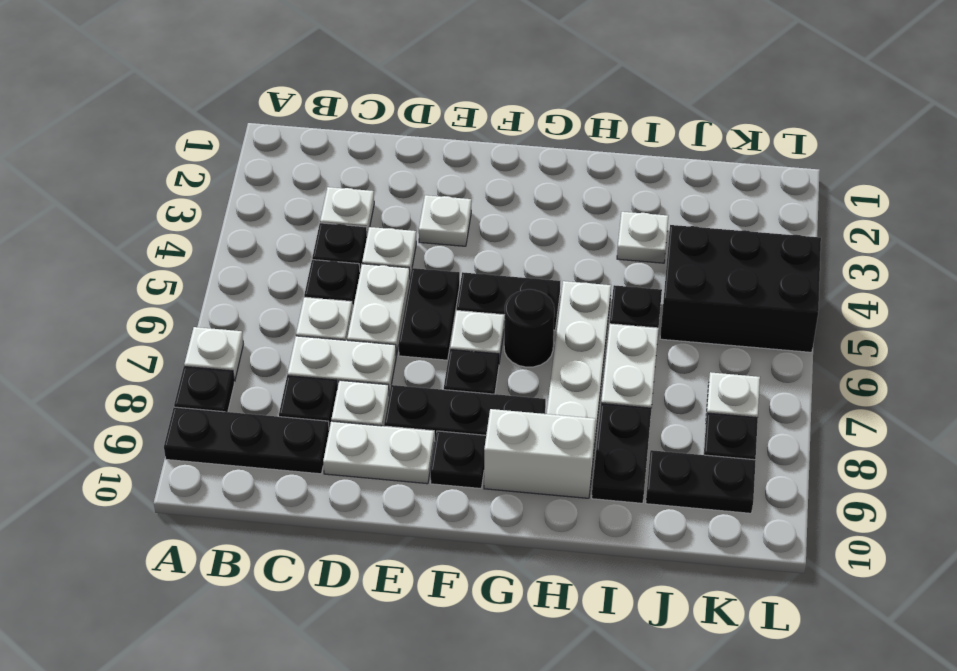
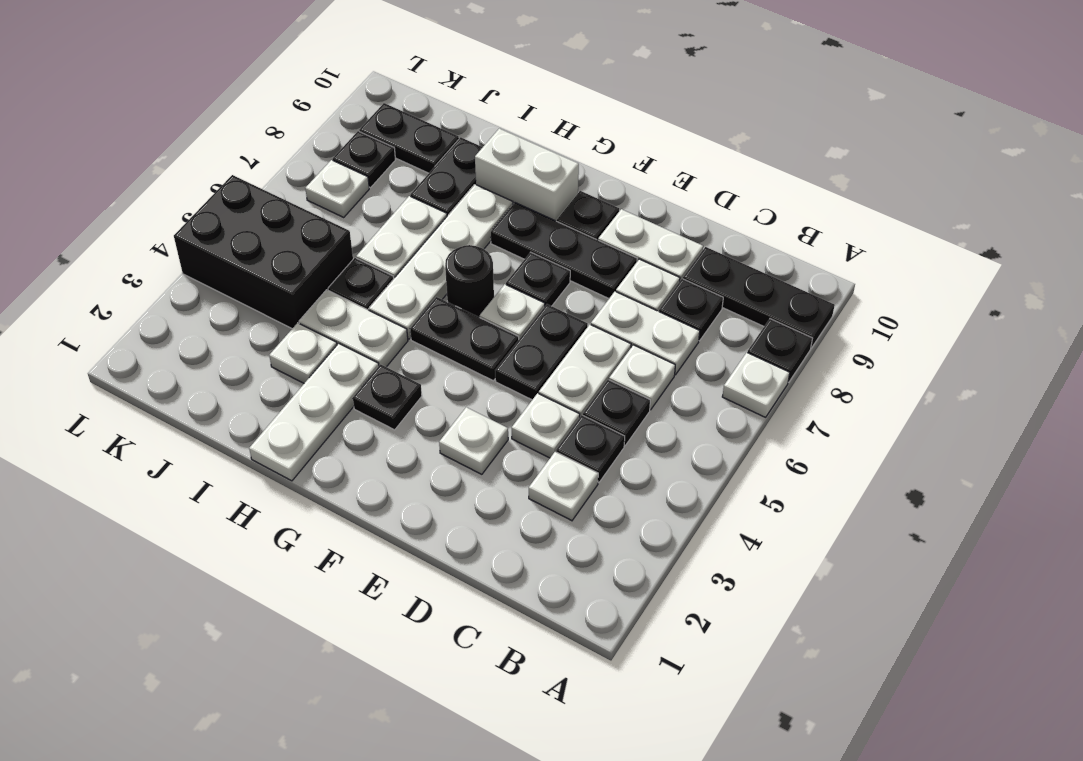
none -> black 1x1 plate [353,364,422,430]
none -> white 1x3 plate [249,343,379,481]
none -> white 1x2 plate [299,290,408,367]

